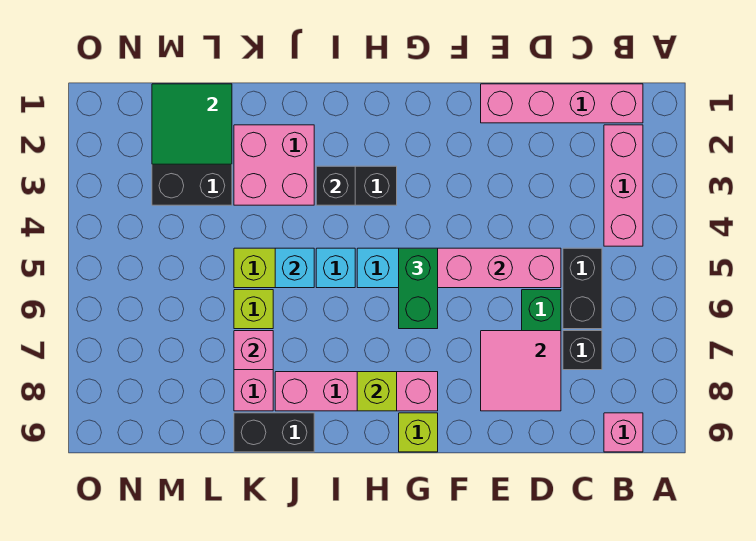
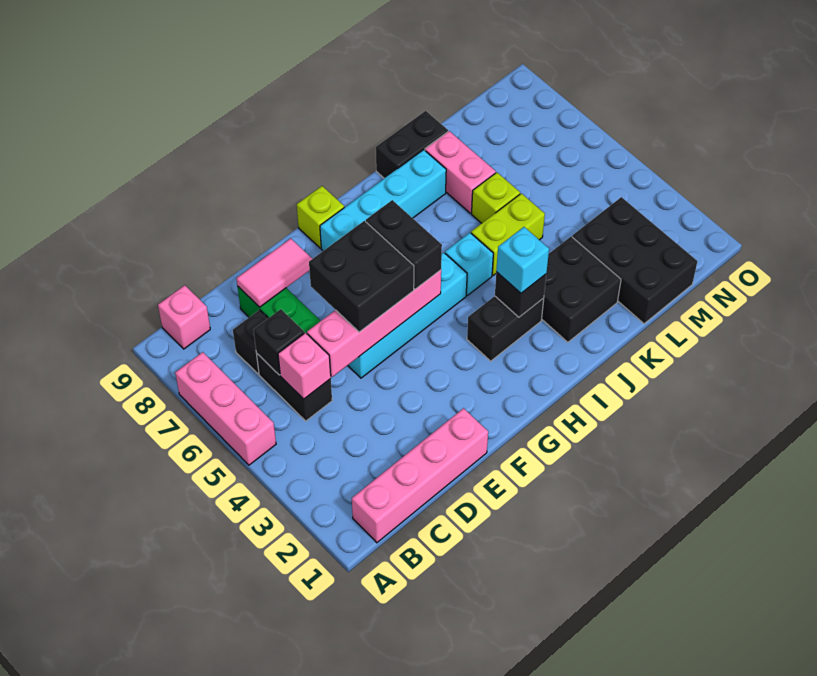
pink 1x3 brick [604,125,643,246] -> pink 1x3 brick moved to [175,352,276,465]
none -> black 1x1 brick [254,309,304,375]
pink 2x2 tile [481,331,561,411] -> pink 1x2 tile [236,238,312,307]
none -> black 2x2 brick [309,221,414,332]
green 1x2 brick [399,248,438,329] -> black 1x2 brick [366,200,442,289]
pink 1x4 brick [275,372,438,411] -> cyan 1x4 brick [320,150,446,251]
lime 1x1 brick [357,372,397,411] -> none
pink 2x2 brick [234,125,314,205] -> black 2x2 brick [542,236,621,342]
cyan 1x1 brick [275,248,314,288] -> cyan 1x1 brick moved to [496,227,549,293]
pink 1x1 brick [234,331,273,370] -> pink 1x1 brick moved to [278,333,331,399]
green 2x2 tile [152,84,232,164] -> none

